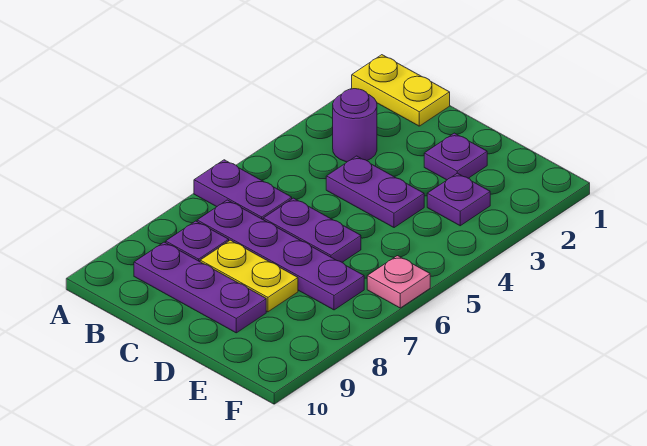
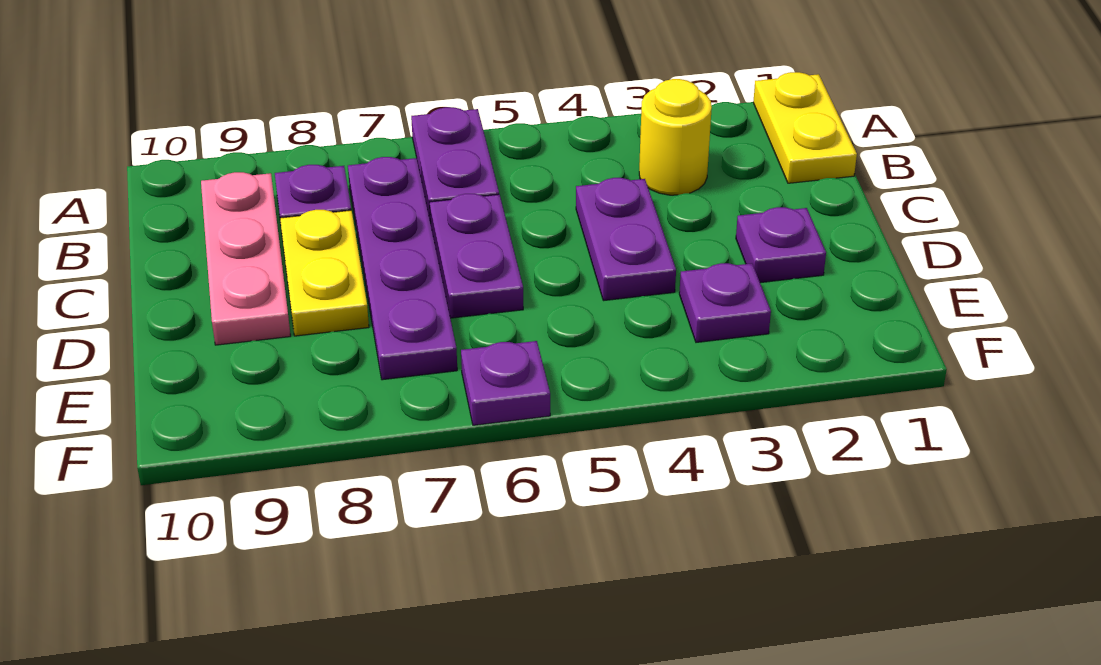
purple 1x1 round brick [333,89,377,162] -> yellow 1x1 round brick [639,79,712,195]
purple 1x3 plate [134,242,266,333] -> pink 1x3 plate [201,172,291,345]
pink 1x1 plate [367,256,430,308] -> purple 1x1 plate [461,341,550,425]

